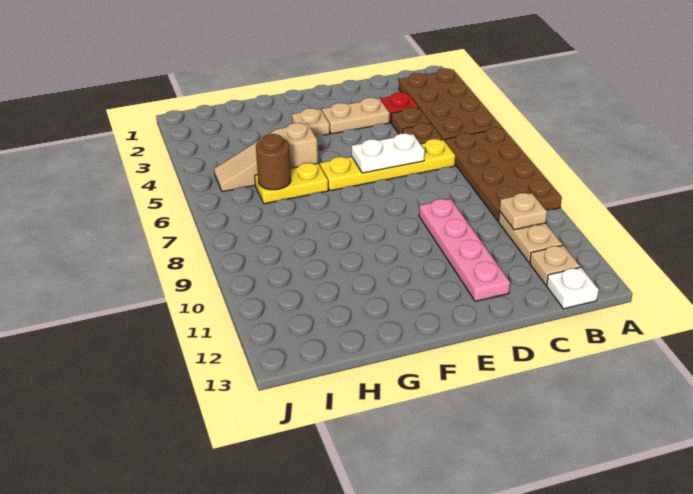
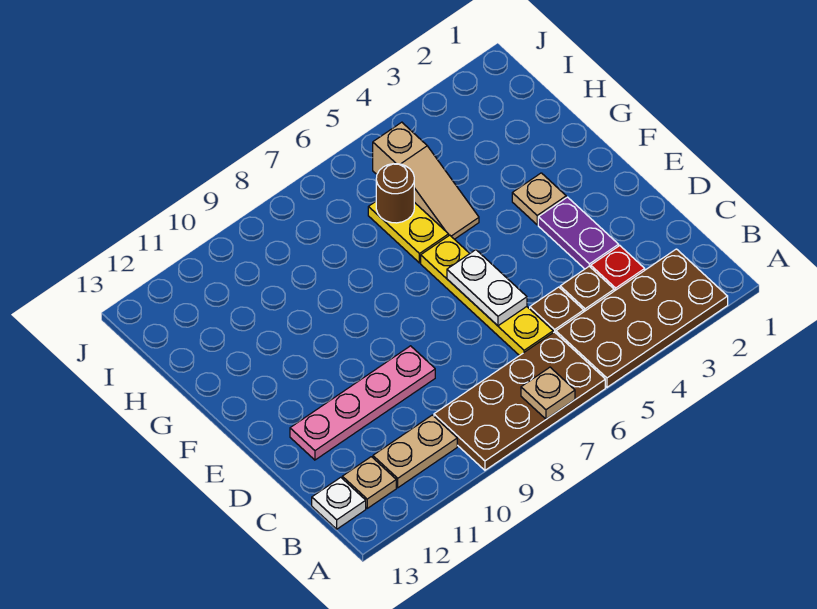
tan 1x1 plate [500,193,547,230] -> tan 1x1 plate moved to [521,367,575,419]
tan 1x2 plate [322,98,390,134] -> purple 1x2 plate [538,197,619,269]
tan 1x3 slope [214,123,318,192] -> tan 1x3 slope turned to [373,122,479,239]

